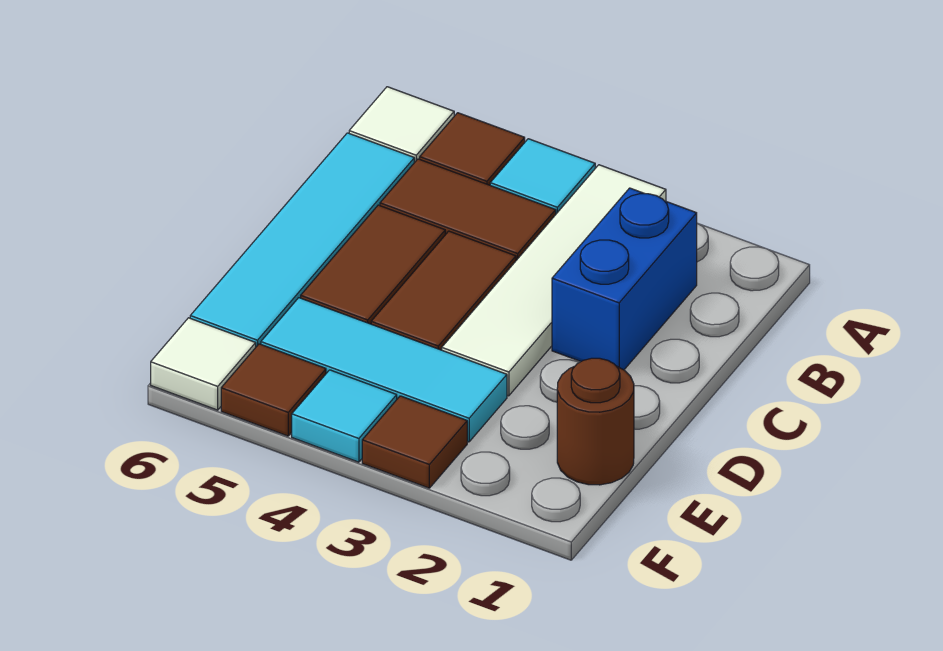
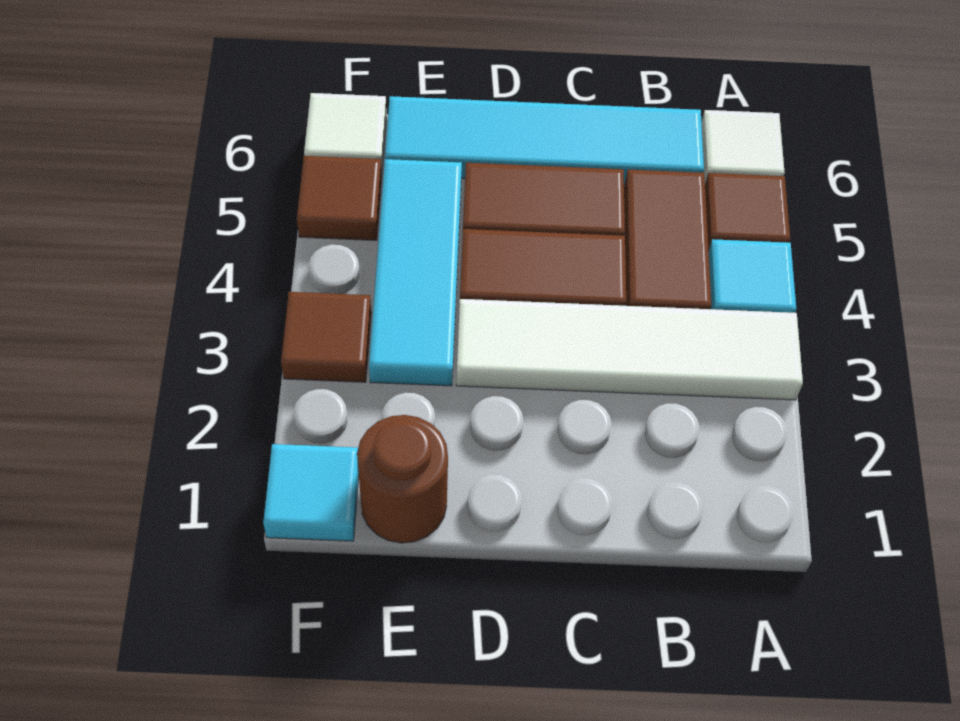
blue 1x2 brick [552,188,697,370] -> none
cyan 1x1 tile [292,370,397,462] -> cyan 1x1 tile moved to [263,444,359,541]

